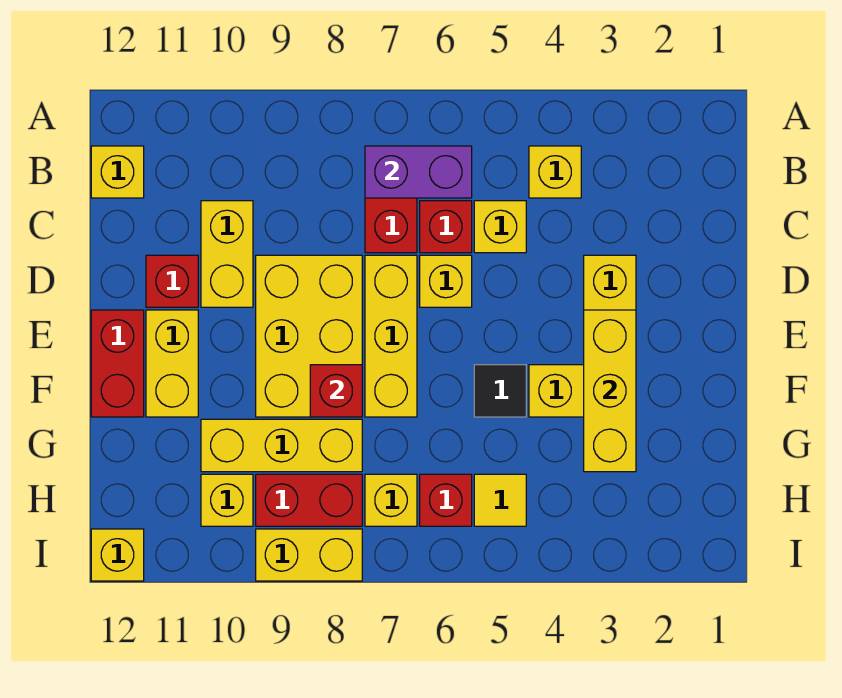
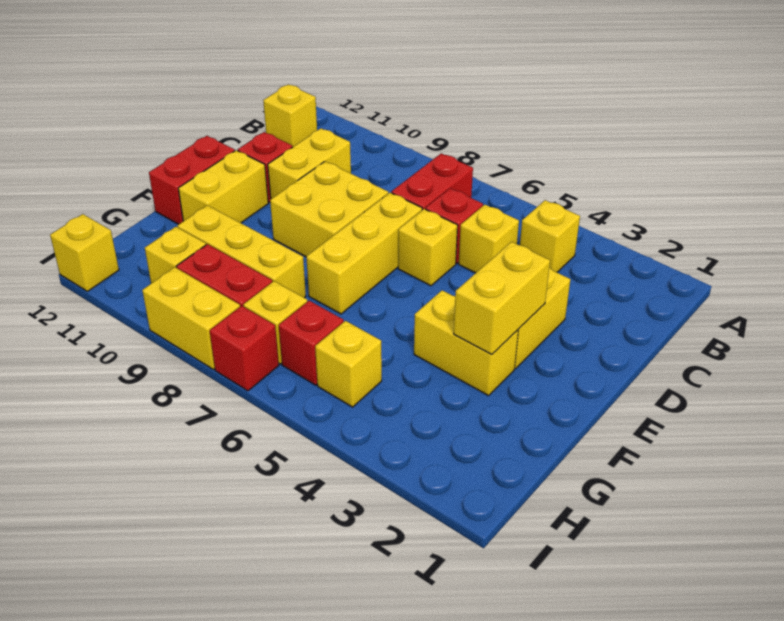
purple 1x2 brick [365,146,472,198] -> none
yellow 2x3 brick [256,255,362,417] -> yellow 2x2 brick [270,161,388,257]
yellow 1x3 brick [584,310,636,472] -> yellow 1x2 brick [454,242,550,355]
black 1x1 tile [474,365,526,417] -> none
red 1x1 brick [310,365,362,417] -> red 1x1 brick moved to [210,306,279,391]
yellow 1x1 tile [474,474,526,526] -> yellow 1x1 brick [315,321,382,407]

